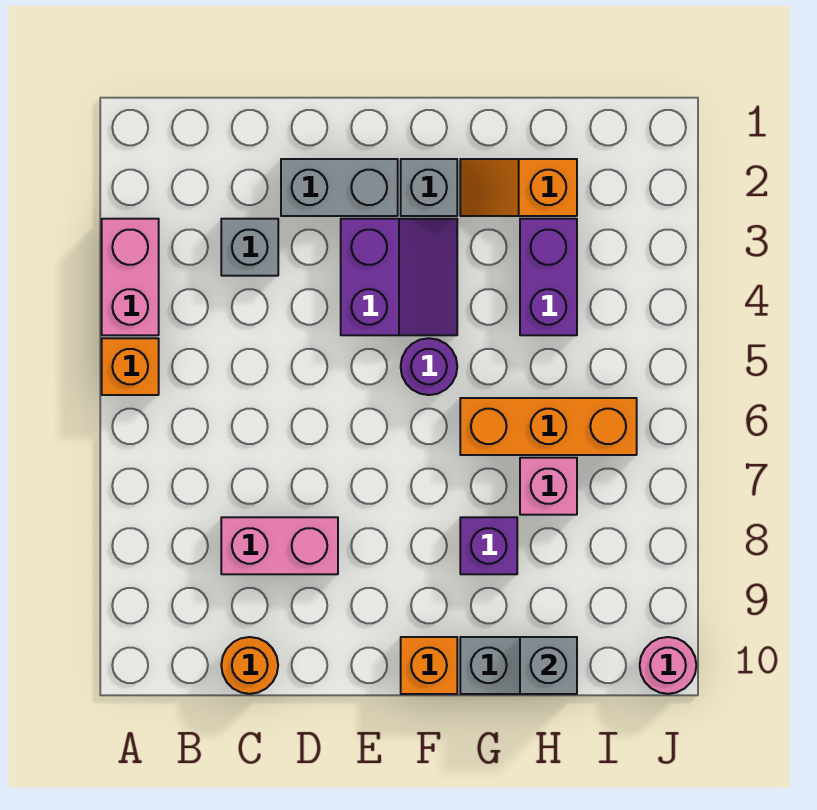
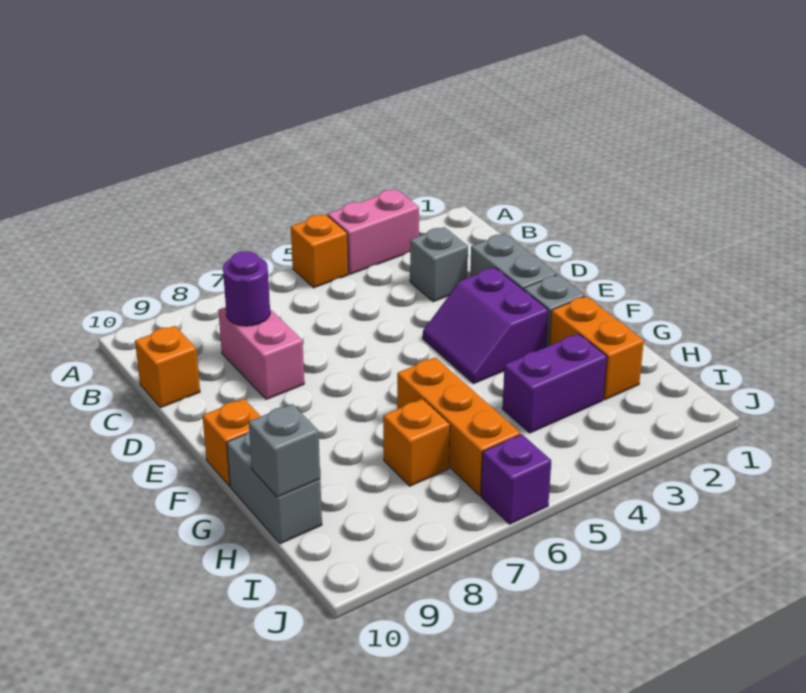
orange 1x1 round brick [221,637,278,694] -> orange 1x1 brick [135,326,200,408]
purple 2x2 slope [341,219,457,335] -> purple 2x2 slope turned to [423,268,548,383]
purple 1x1 round brick [401,338,457,395] -> purple 1x1 round brick moved to [223,251,270,326]
orange 1x2 slope [460,159,577,216] -> orange 1x2 brick [549,296,644,400]
purple 1x1 brick [460,517,517,574] -> purple 1x1 brick moved to [481,434,551,524]
pink 1x1 brick [520,458,577,515] -> orange 1x1 brick [383,399,450,486]
pink 1x1 round brick [640,637,696,694] -> none

